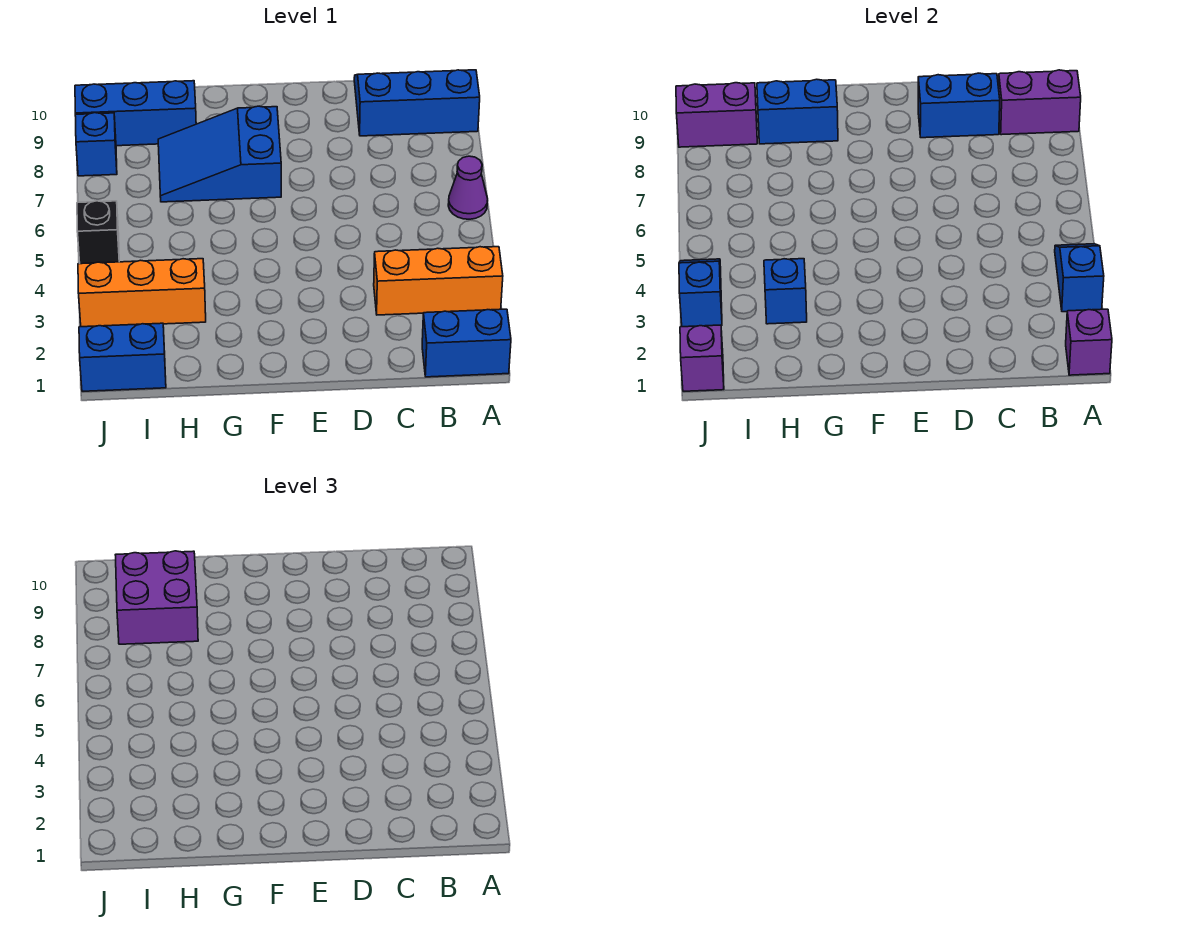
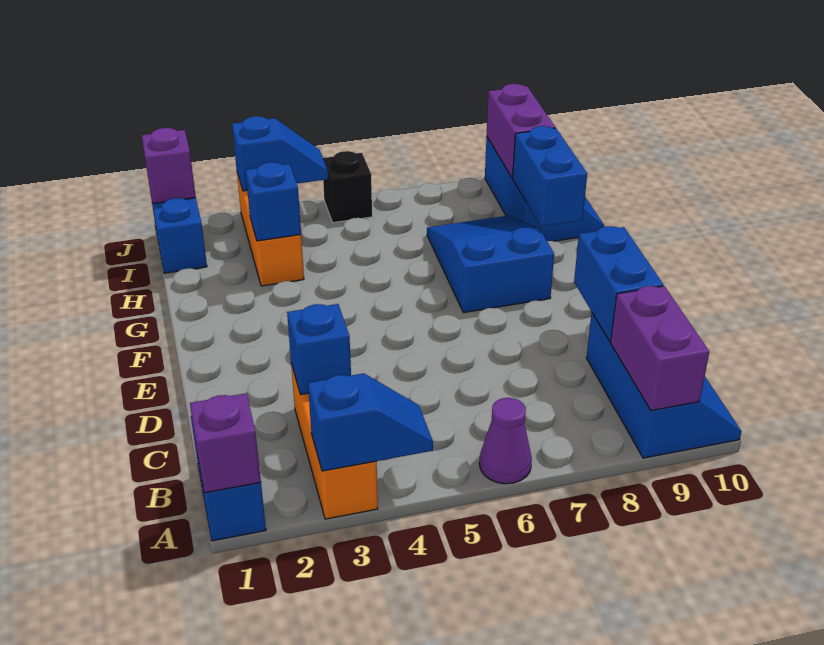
purple 2x2 brick [116,551,198,644] -> none
blue 1x1 brick [75,113,117,176] -> blue 1x1 brick moved to [287,304,351,395]

